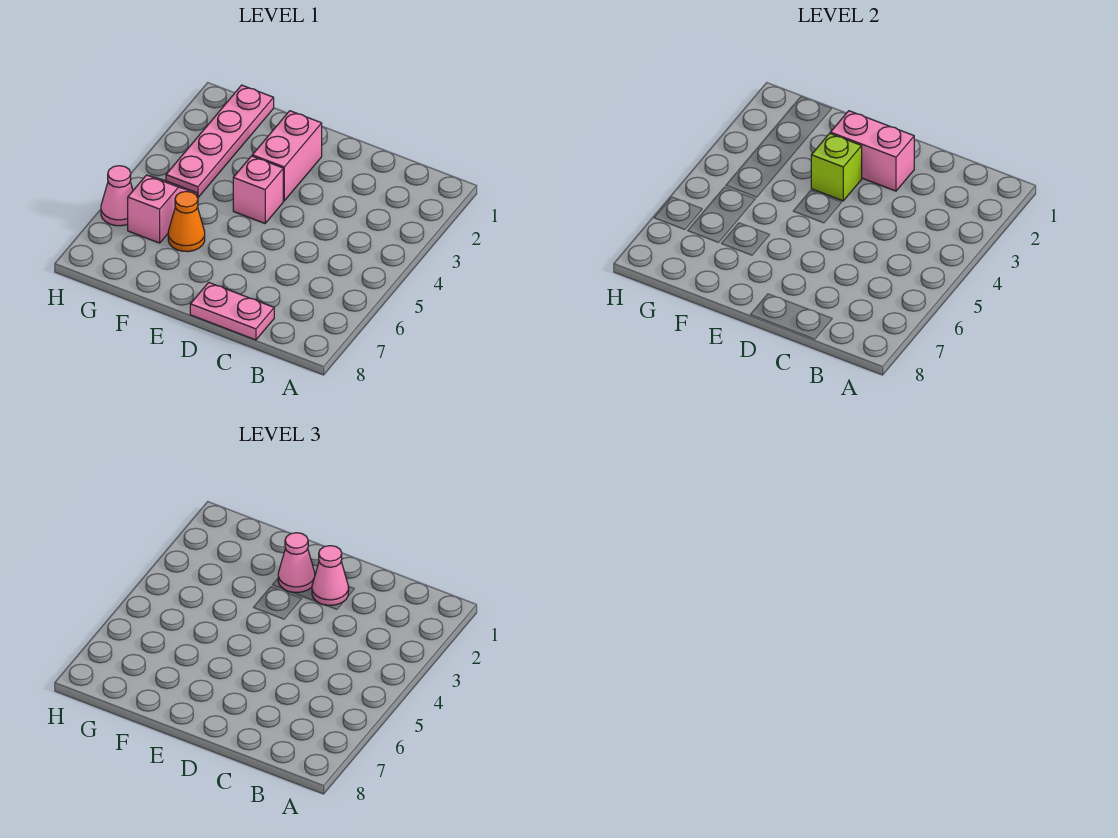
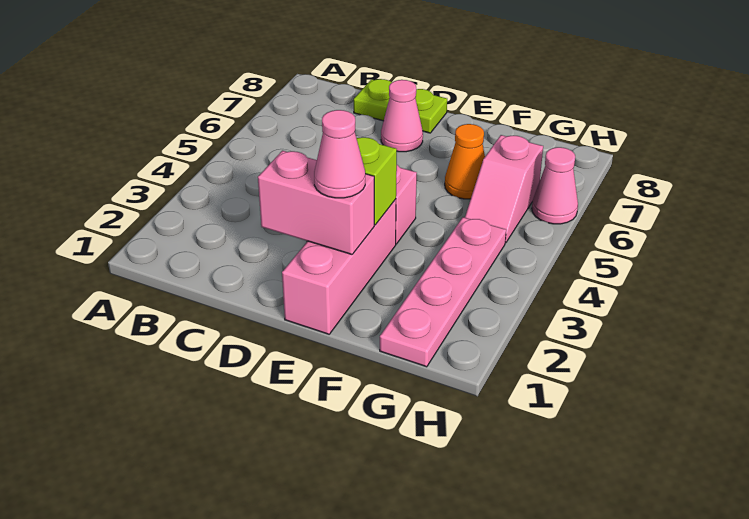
pink 1x2 plate [190,282,274,340] -> lime 1x2 plate [354,79,447,133]
pink 1x1 cone [312,546,349,605] -> pink 1x1 cone moved to [381,80,423,152]
pink 1x2 brick [252,111,322,201] -> pink 1x3 brick [282,199,396,334]

